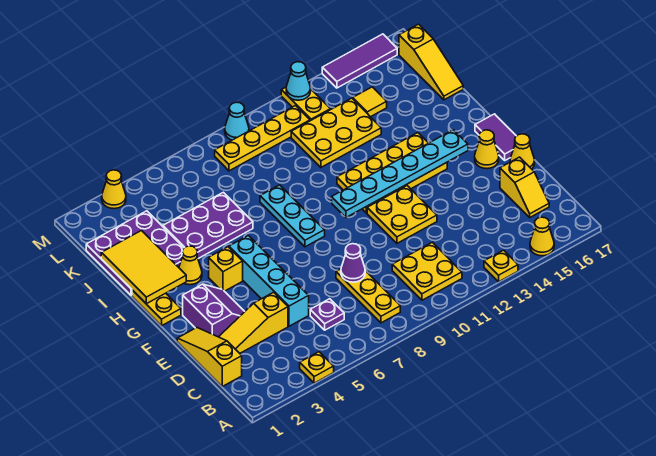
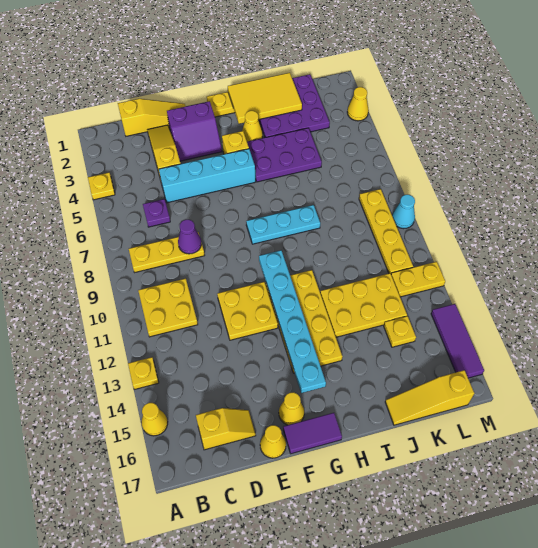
yellow 1x2 slope [500,157,549,217] -> yellow 1x2 slope turned to [196,408,256,450]
purple 2x3 plate [163,192,253,259] -> purple 2x3 plate turned to [247,128,322,182]
yellow 2x3 plate [291,98,381,167] -> yellow 2x3 plate turned to [320,273,407,337]
yellow 1x1 tile [353,87,387,117] -> yellow 1x1 plate [384,316,416,347]
cyan 1x1 cone [286,62,311,100] -> none

